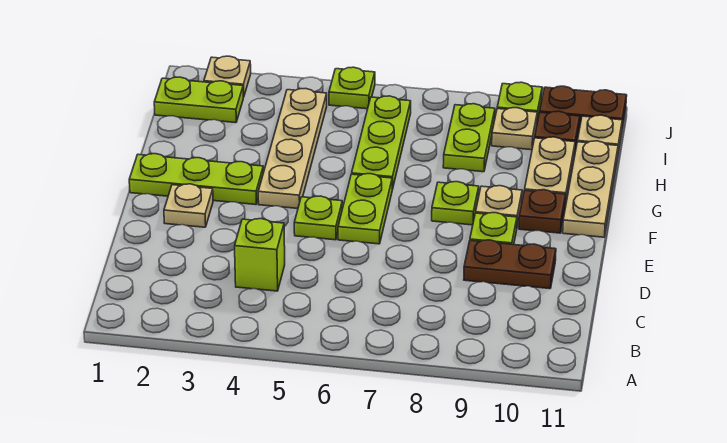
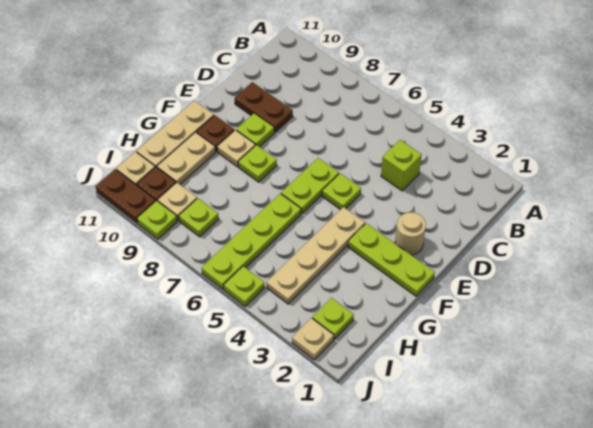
tan 1x1 plate [164,184,213,227] -> tan 1x1 round brick [395,212,426,255]
lime 1x3 plate [352,96,411,190] -> lime 1x4 plate [201,194,301,289]
lime 1x2 plate [443,104,495,172] -> lime 1x1 plate [179,198,219,237]
lime 1x2 plate [154,77,243,123] -> lime 1x1 plate [312,298,354,339]

